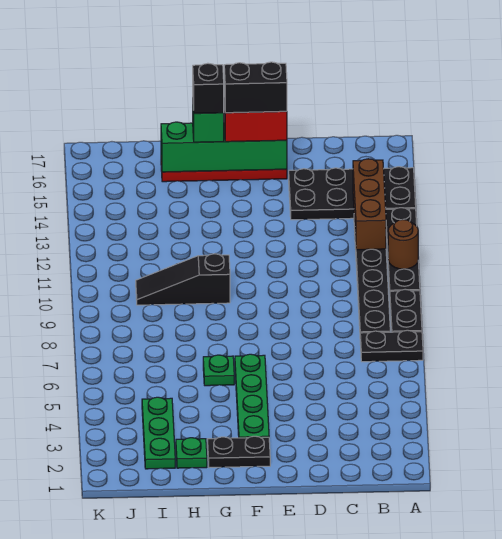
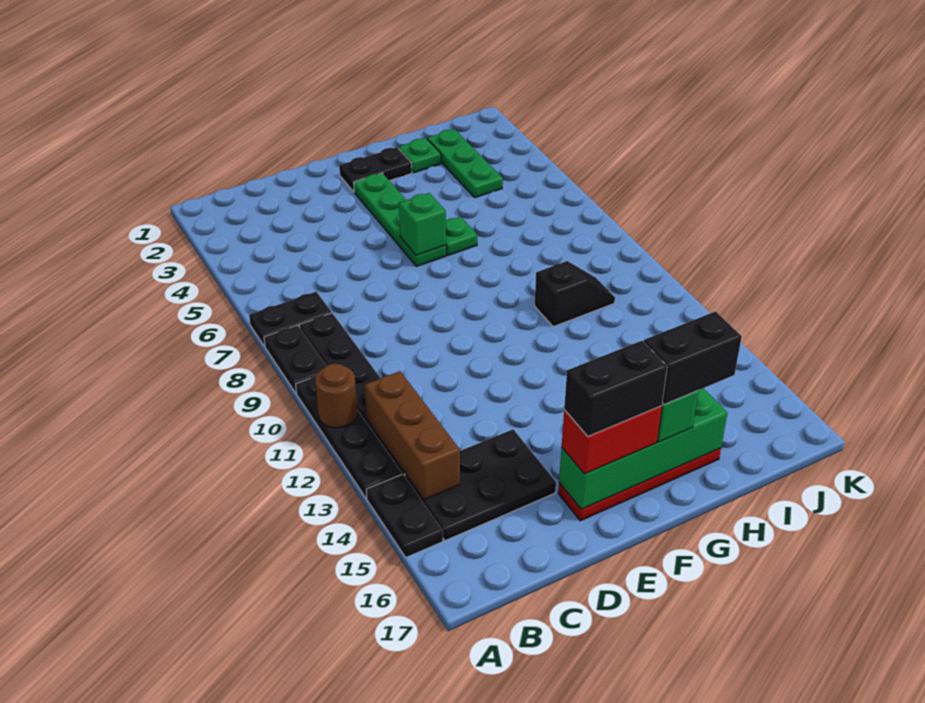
none -> green 1x1 brick [399,193,446,255]
black 1x3 slope [136,254,230,305] -> black 1x2 slope [535,261,615,327]
black 1x1 brick [193,63,224,113] -> black 1x2 brick [644,311,742,405]

